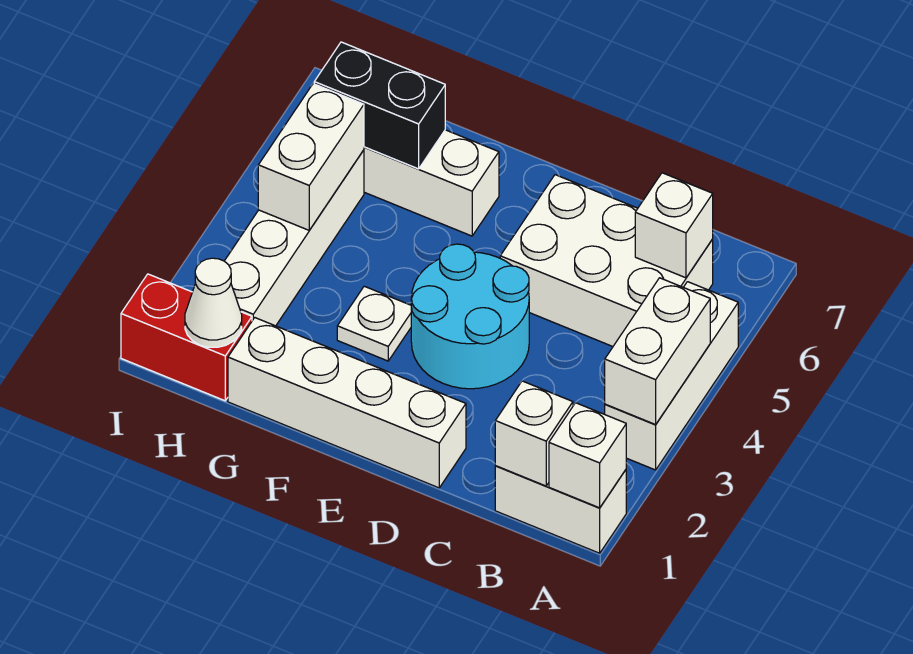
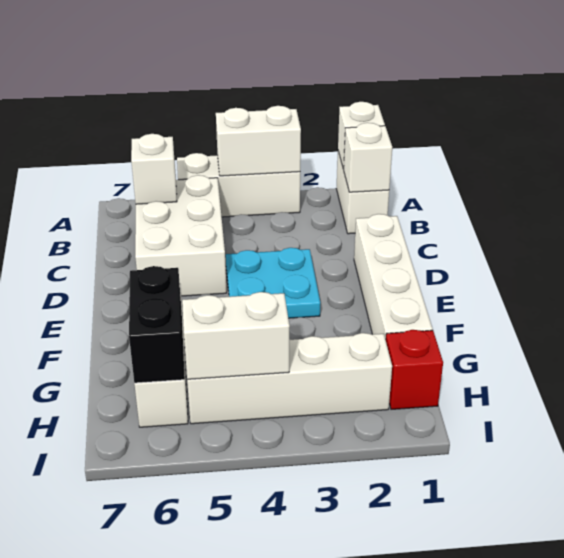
cyan 2x2 round brick [411,244,529,389] -> cyan 2x2 plate [226,248,320,318]
white 1x1 plate [337,286,411,361] -> none
red 1x2 brick [121,274,252,401] -> red 1x1 brick [386,330,443,409]
white 1x1 cone [185,258,242,347] -> none

